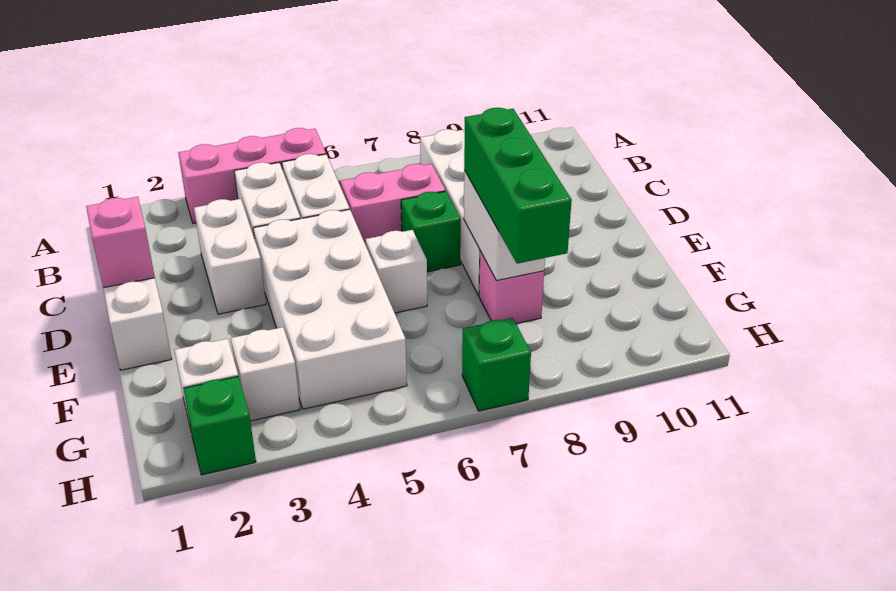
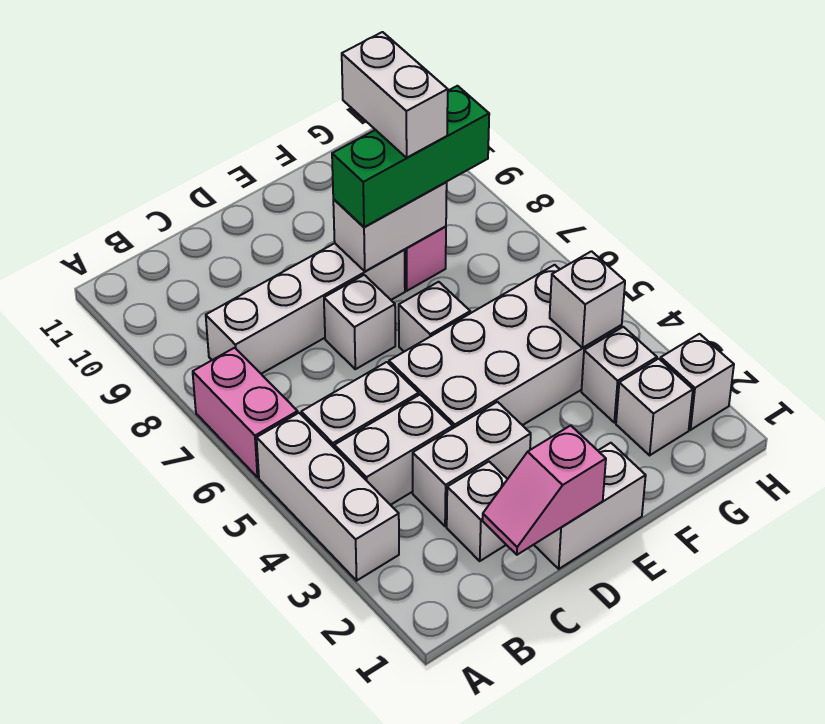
pink 1x3 brick [178,128,326,223] -> white 1x3 brick [257,413,399,581]
none -> white 1x1 brick [447,462,507,561]
pink 1x2 brick [340,164,445,245] -> pink 1x2 brick moved to [193,348,298,477]
green 1x1 brick [401,191,461,272] -> white 1x1 brick [324,275,395,369]
none -> white 1x2 brick [342,32,448,158]
none -> white 1x1 brick [550,251,625,348]
green 1x1 brick [183,376,256,475] -> white 1x1 brick [661,334,734,430]
green 1x1 brick [462,318,531,411] -> none

